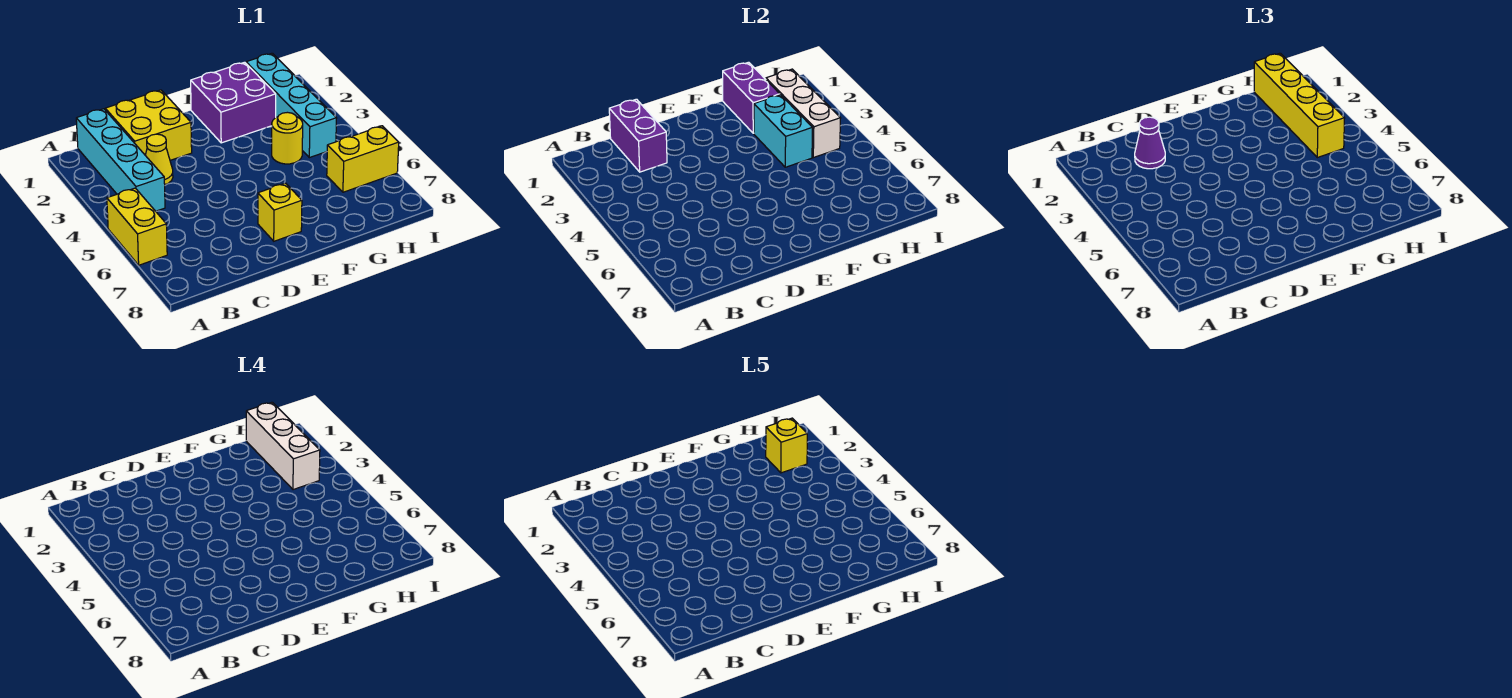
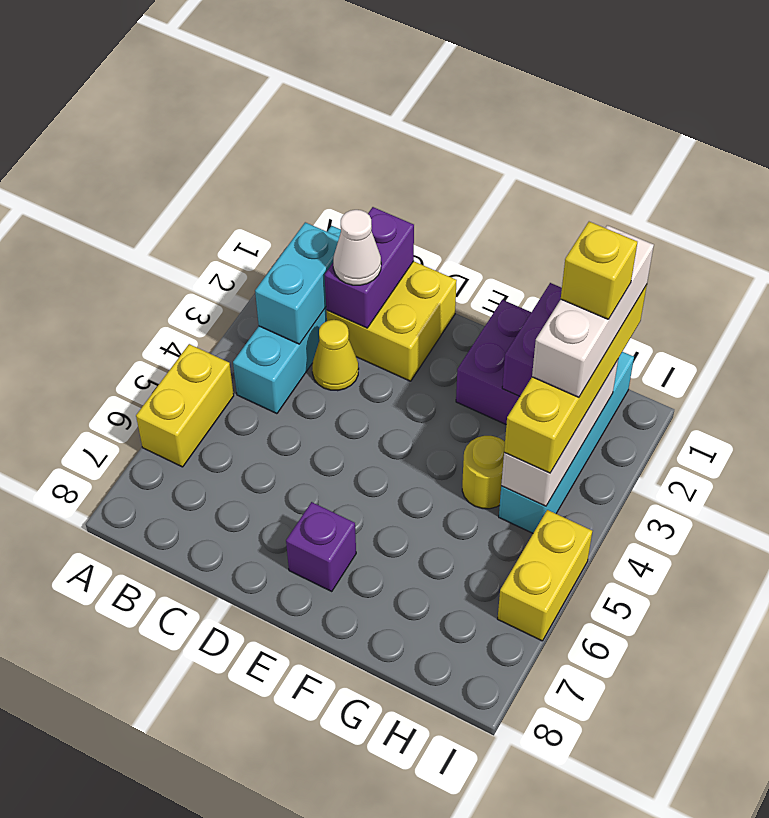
purple 1x1 cone [1135,117,1165,169] -> white 1x1 cone [333,210,381,285]
yellow 1x1 brick [258,183,302,241] -> purple 1x1 brick [286,502,356,591]
cyan 1x2 brick [754,95,813,167] -> cyan 1x2 brick moved to [255,222,339,344]
yellow 1x2 brick [327,126,399,192] -> yellow 1x2 brick turned to [498,510,592,641]

